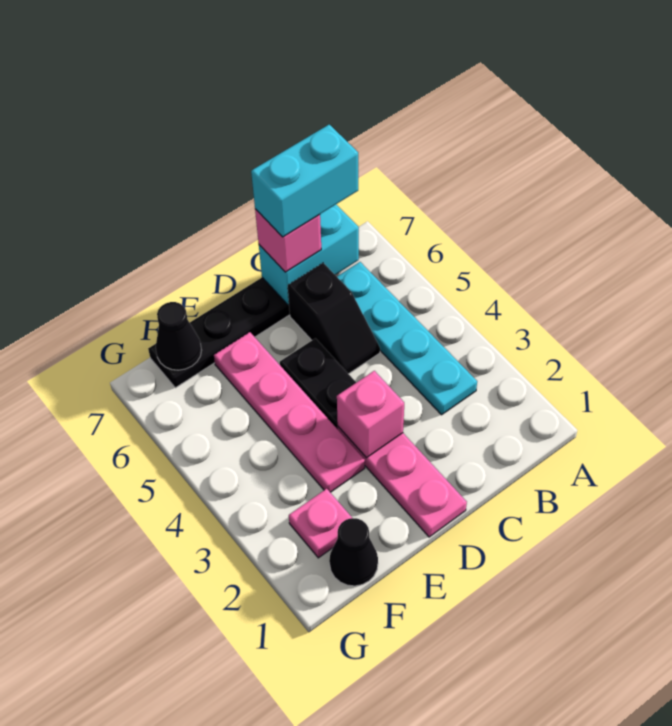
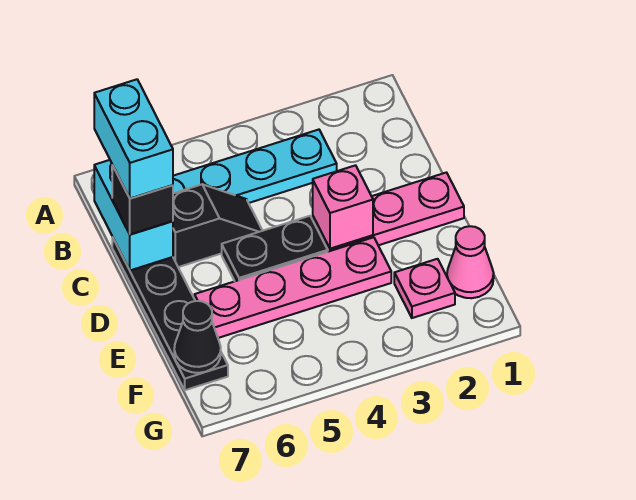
pink 1x1 brick [255,209,321,272] -> black 1x1 brick [112,165,173,235]
black 1x1 cone [329,518,378,586] -> pink 1x1 cone [447,226,494,298]

